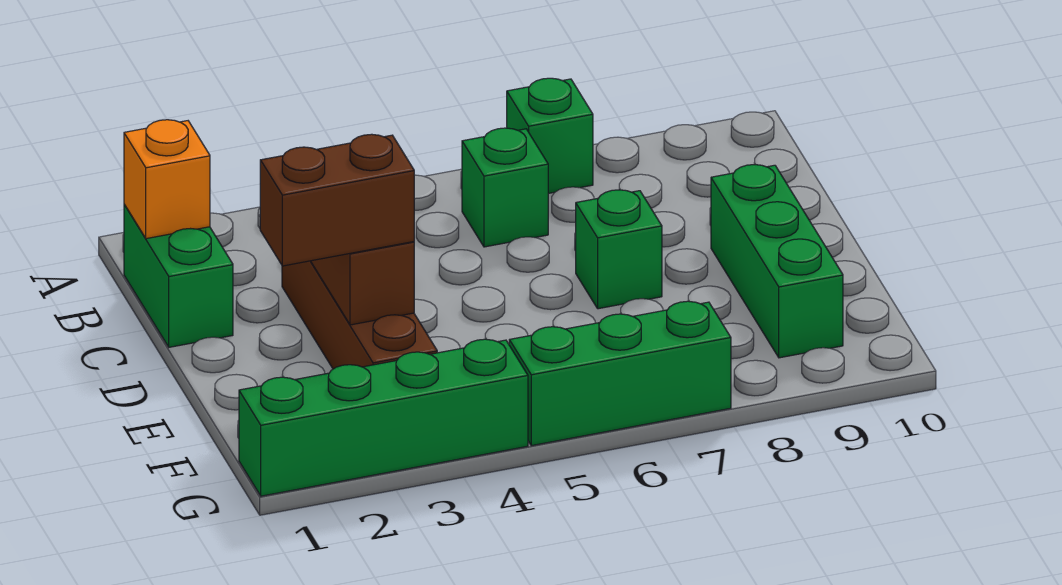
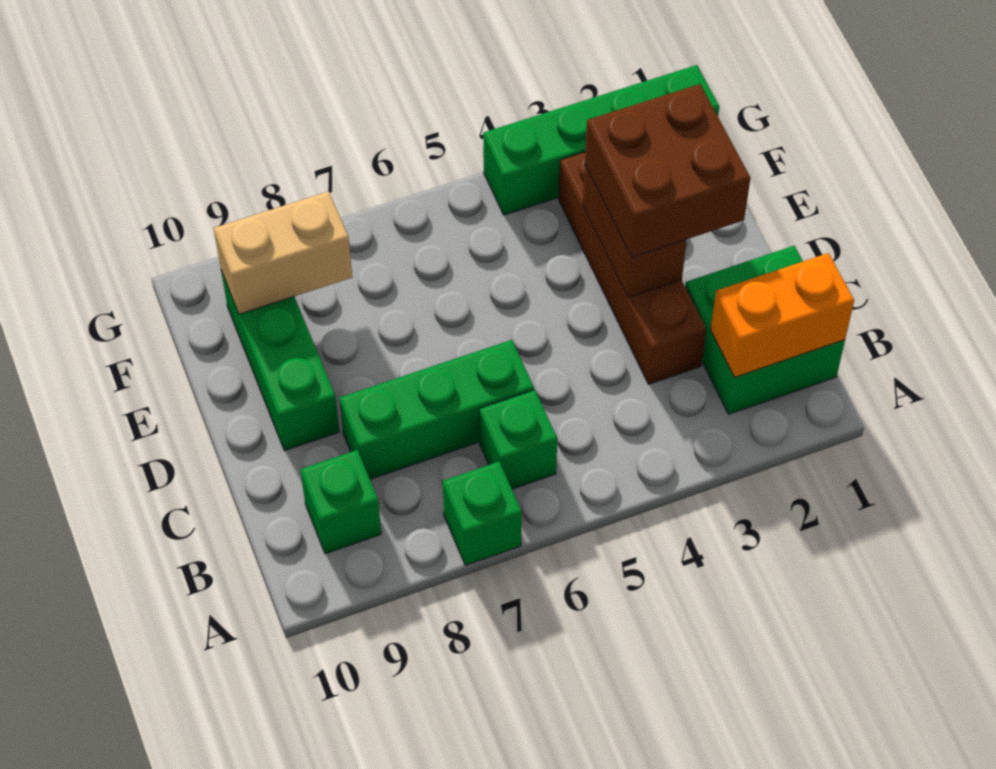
green 1x2 brick [124,205,233,347] -> green 2x2 brick [685,246,845,414]
orange 1x1 brick [124,120,210,239] -> orange 1x2 brick [711,253,854,377]
green 1x1 brick [576,190,662,309] -> green 1x1 brick moved to [300,450,381,554]
brown 1x2 brick [260,134,414,266] -> brown 2x2 brick [585,84,750,257]
none -> tan 1x2 brick [214,191,352,314]
green 1x3 brick [509,301,731,446] -> green 1x3 brick moved to [339,340,534,479]

